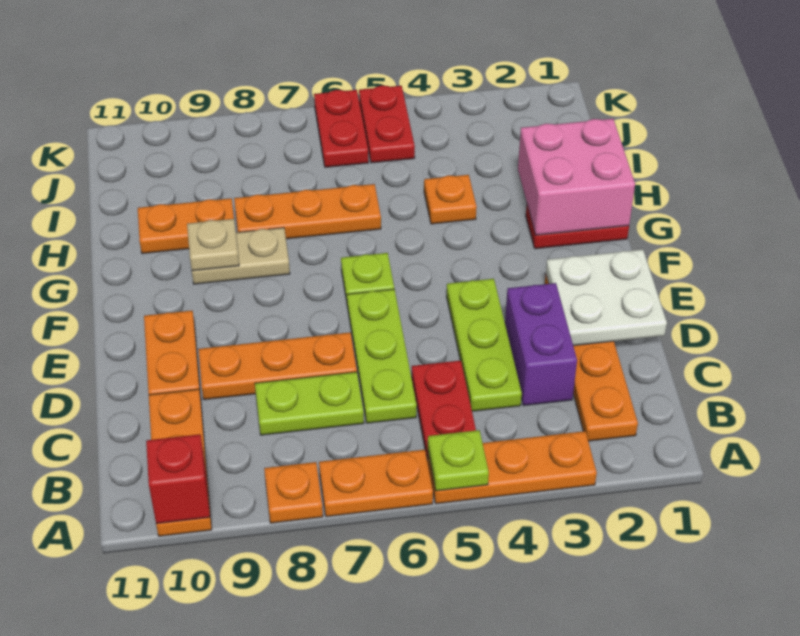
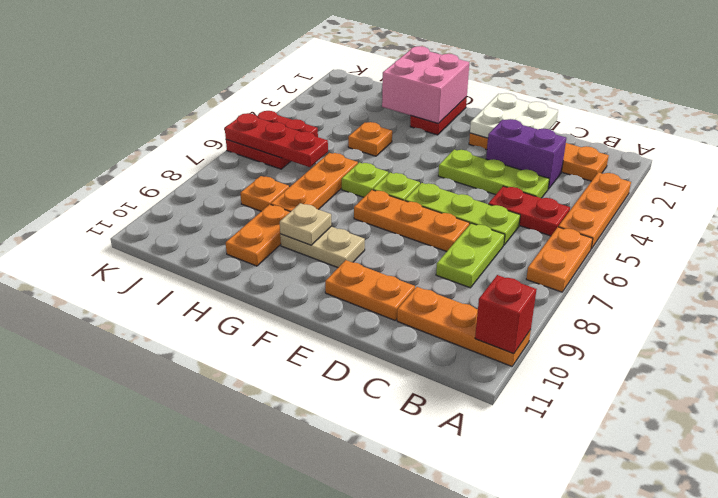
lime 1x1 plate [428,430,489,491] -> lime 1x1 plate moved to [342,162,388,197]
orange 1x1 plate [264,462,323,523] -> orange 1x1 plate moved to [241,176,289,211]
orange 1x3 plate [198,332,357,400] -> orange 1x3 plate turned to [354,190,470,251]
tan 1x2 plate [192,228,290,284] -> tan 1x2 plate turned to [280,227,365,268]
none -> red 1x3 plate [225,113,328,167]

